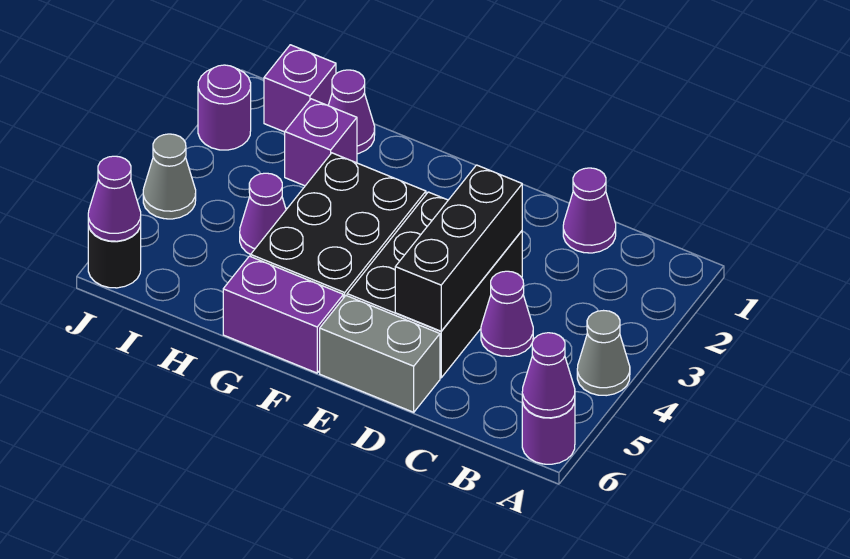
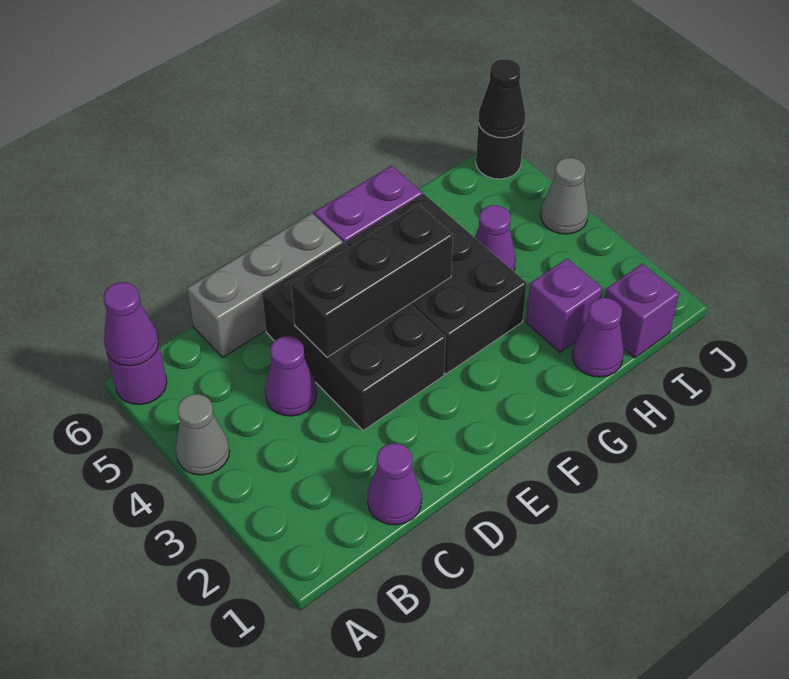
black 1x3 brick [395,165,522,331] -> black 1x3 brick turned to [291,205,453,357]
grey 1x2 brick [320,296,440,412] -> grey 1x3 brick [187,213,343,358]
purple 1x1 round brick [198,65,251,150] -> none
purple 1x1 cone [88,156,141,241] -> black 1x1 cone [478,59,525,138]

